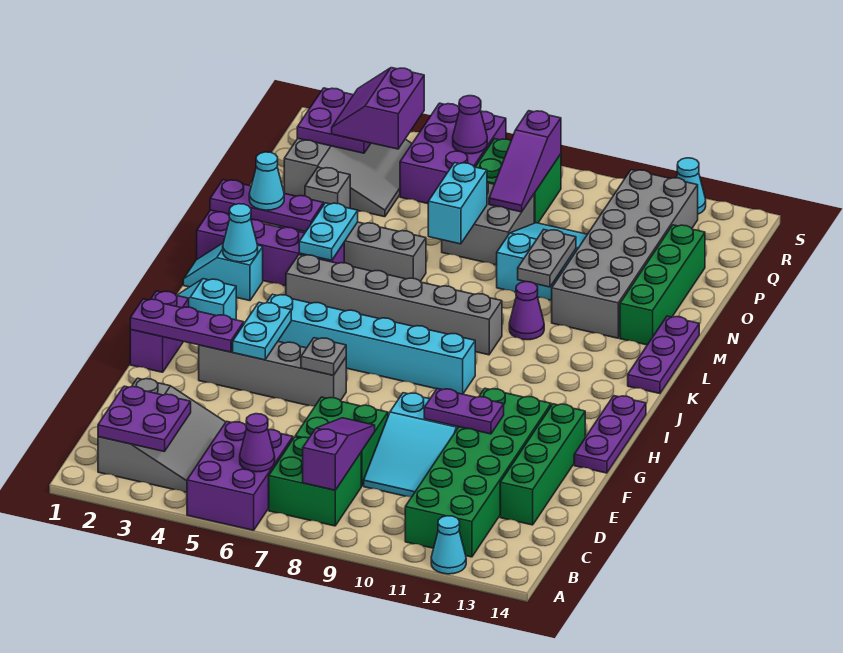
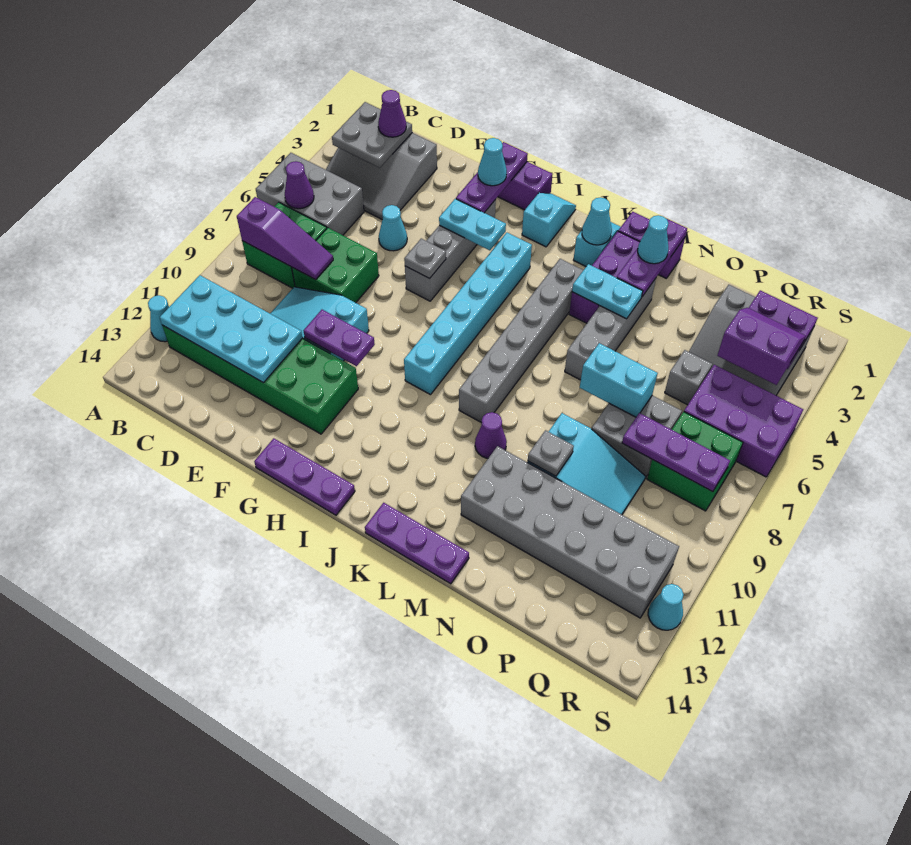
purple 2x3 brick [187,421,293,530] -> grey 2x3 brick [256,153,364,235]
purple 2x2 plate [98,386,191,452] -> grey 2x2 plate [332,102,412,168]
none -> cyan 2x4 plate [160,275,302,383]
green 1x4 brick [500,404,585,525] -> none
none -> cyan 1x1 cone [379,205,407,251]
purple 1x2 plate [424,389,504,434] -> purple 1x2 plate turned to [304,310,375,366]
none -> cyan 1x1 cone [478,138,507,186]
grey 1x2 plate [518,230,576,287] -> grey 1x1 plate [528,430,574,476]
green 1x4 brick [620,225,705,345] -> none
grey 1x1 brick [305,167,350,208] -> grey 1x1 brick moved to [665,350,712,405]
purple 1x3 slope [489,111,561,212] -> purple 1x3 plate [622,413,730,492]
purple 1x1 cone [453,96,487,154] -> purple 1x1 cone moved to [378,90,406,137]

